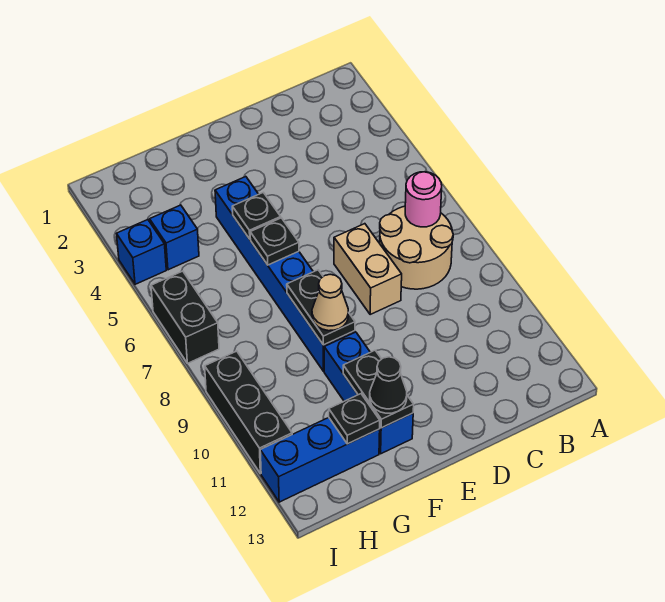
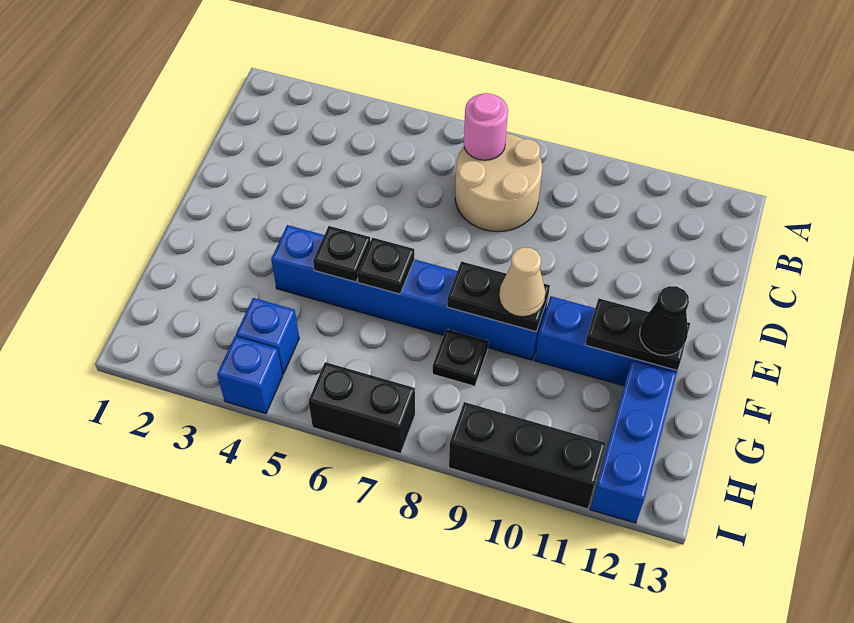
tan 1x2 brick [334,224,402,314] -> none
black 1x1 plate [329,394,380,444] -> black 1x1 plate moved to [433,329,488,386]

